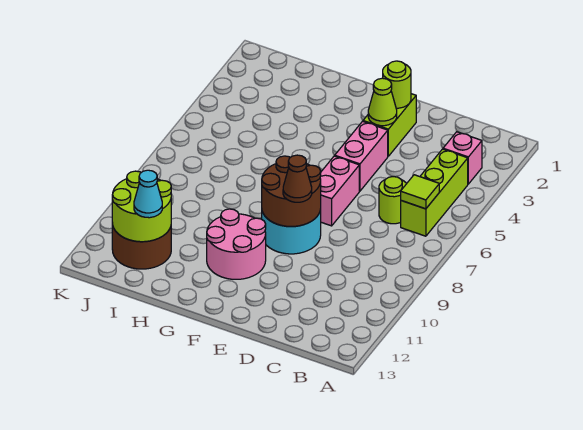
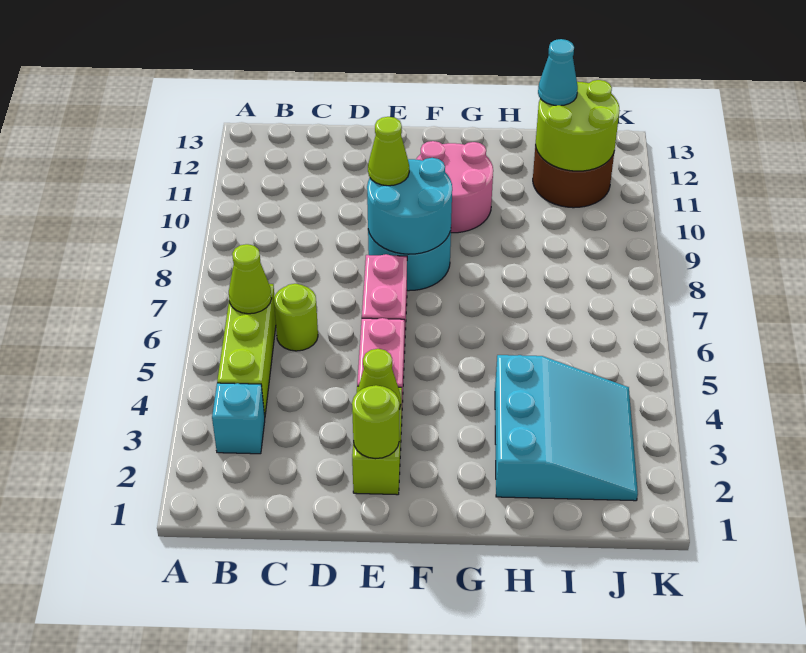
pink 1x1 brick [443,132,482,184] -> cyan 1x1 brick [212,383,265,454]
lime 1x1 tile [401,175,439,209] -> lime 1x1 cone [229,244,272,314]
brown 2x2 round brick [262,156,321,226] -> cyan 2x2 round brick [367,158,452,254]
brown 1x1 cone [283,155,312,202] -> lime 1x1 cone [368,117,409,186]
none -> cyan 3x3 slope [495,355,638,501]

